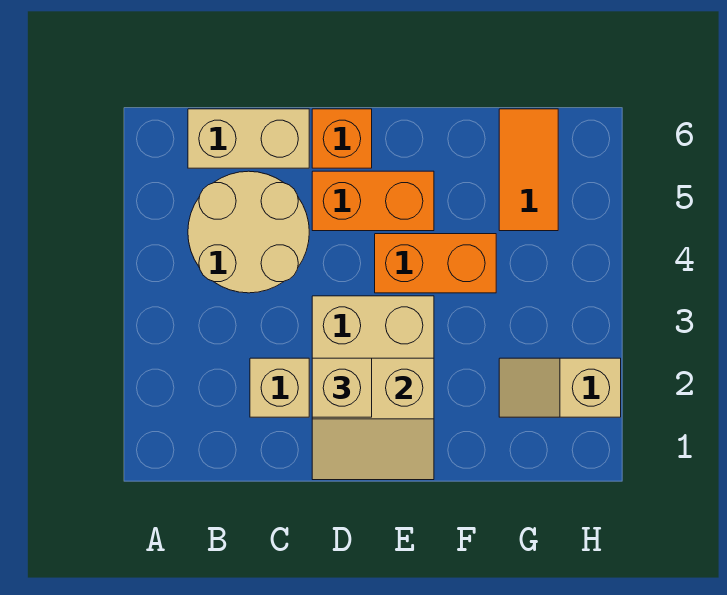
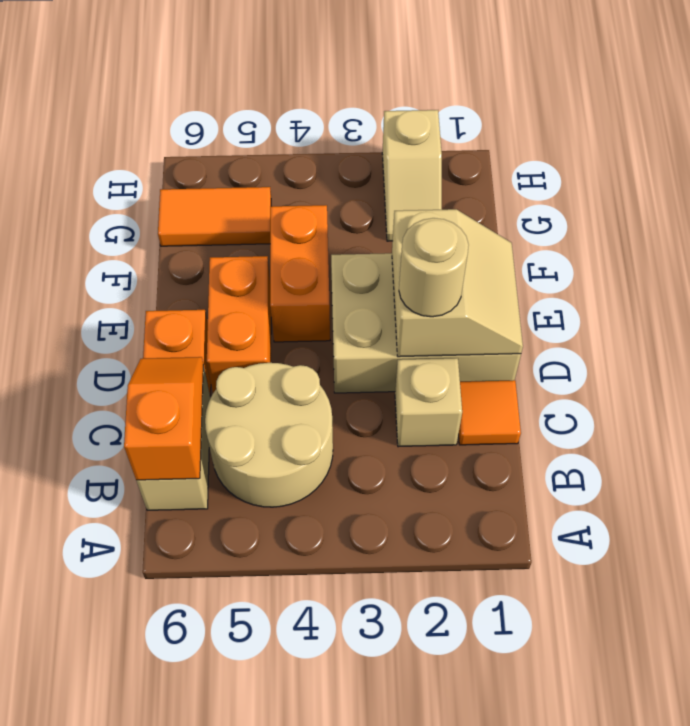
none -> orange 1x2 slope [124,357,203,480]
none -> orange 1x1 tile [459,380,521,445]
tan 1x1 brick [312,358,372,417] -> tan 1x1 round brick [399,218,469,317]

